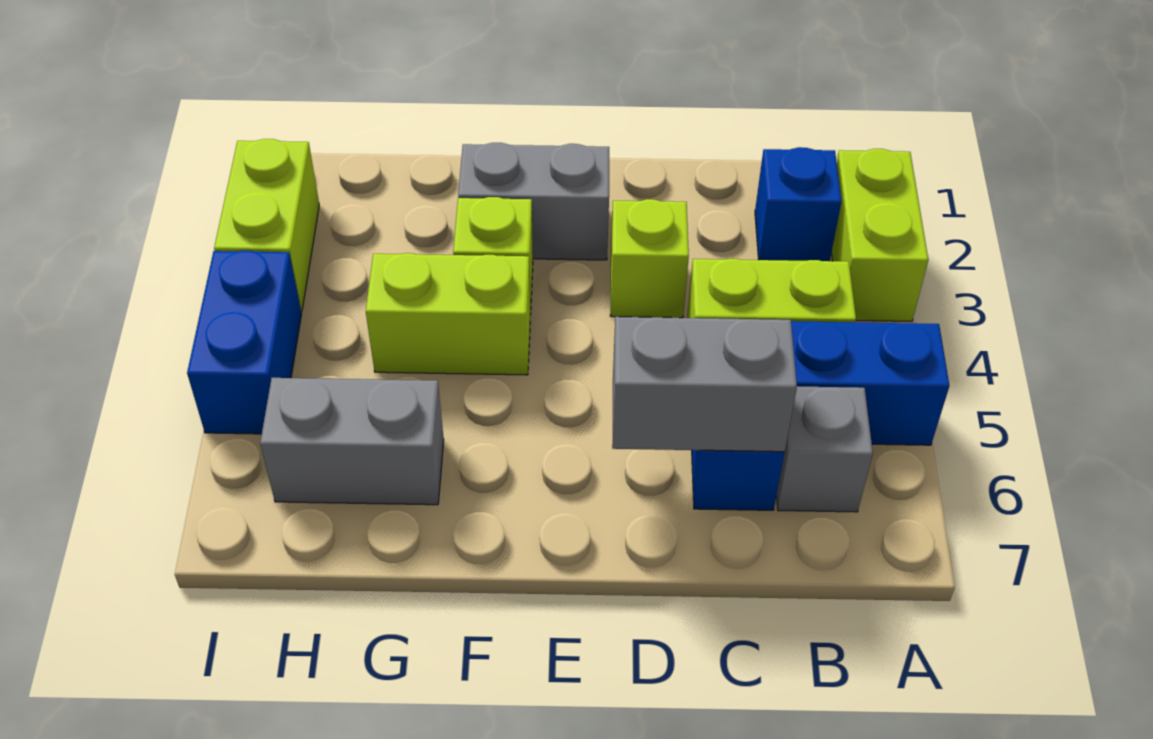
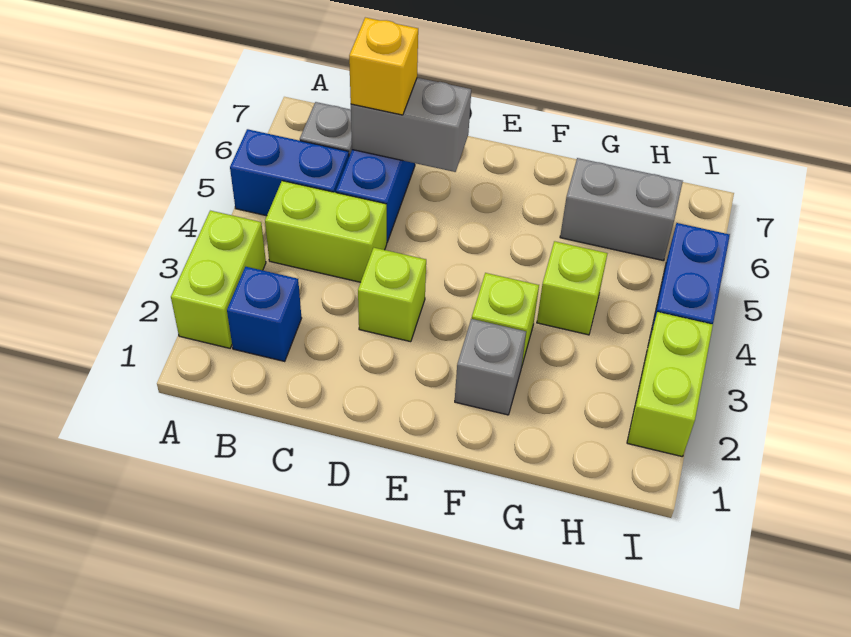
none -> yellow 1x1 brick [349,17,418,115]
grey 1x2 brick [458,143,609,260] -> grey 1x1 brick [455,319,526,415]
lime 1x2 brick [366,253,530,375] -> lime 1x1 brick [537,241,608,335]

